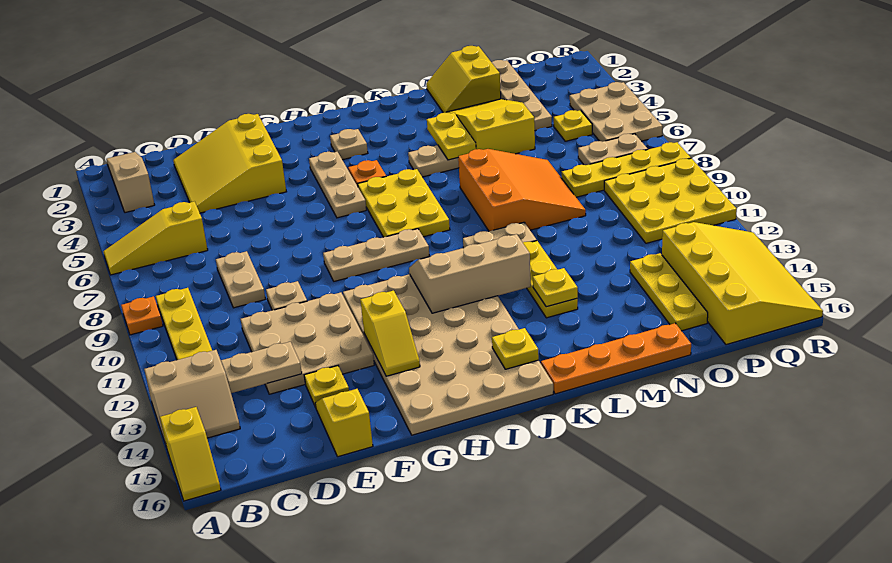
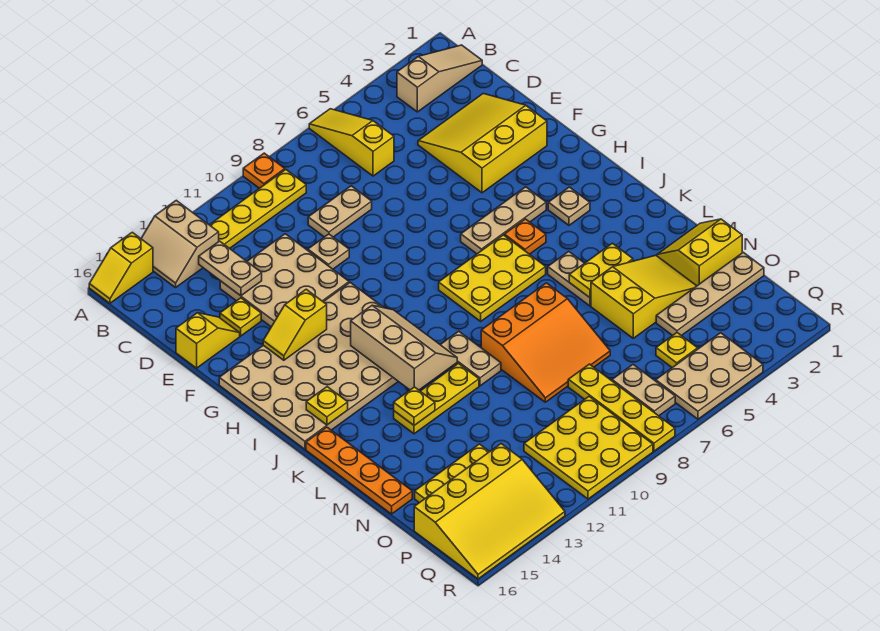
tan 1x3 plate [323,229,430,281] -> none

